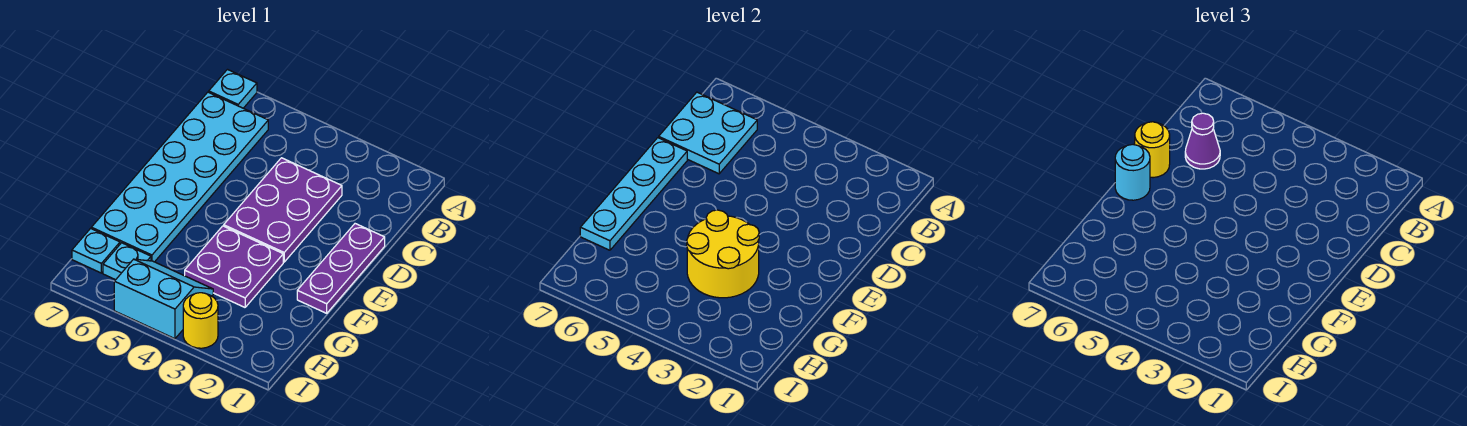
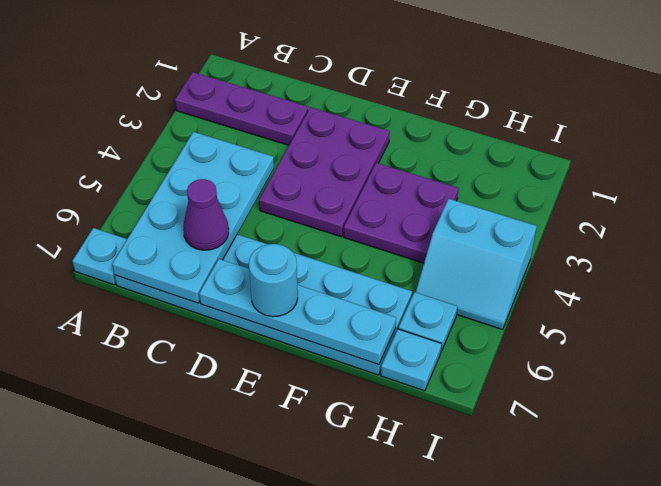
cyan 2x2 plate [659,92,757,174] -> cyan 2x4 plate [112,132,274,303]
purple 2x3 plate [224,158,342,262] -> purple 2x3 plate turned to [259,107,390,237]
purple 1x3 plate [297,224,385,313] -> purple 1x3 plate moved to [175,72,308,145]
yellow 1x1 round brick [1135,122,1170,178] -> none
yellow 2x2 round brick [687,210,759,298] -> none
cyan 2x2 slope [114,259,213,339] -> cyan 2x2 slope turned to [416,199,537,329]
yellow 1x1 round brick [183,293,218,348] -> none

